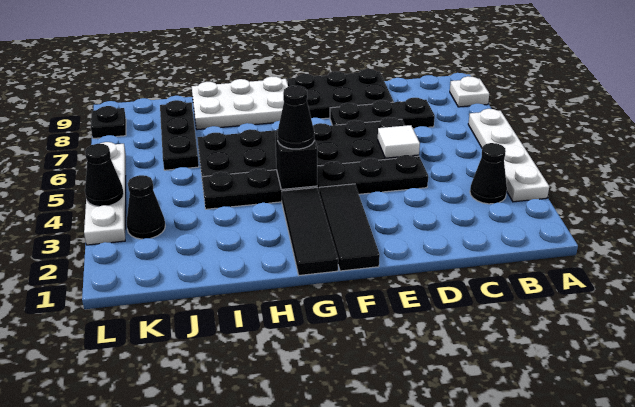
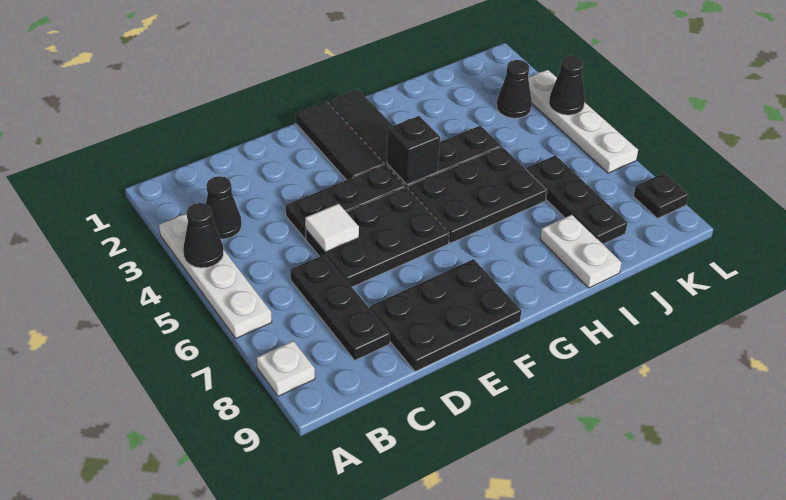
black 1x3 plate [330,98,435,129] -> black 1x3 plate turned to [290,255,390,360]
black 1x1 cone [278,86,314,149] -> black 1x1 cone moved to [183,203,223,268]
white 2x3 plate [192,76,288,130] -> white 1x2 plate [540,215,621,288]

